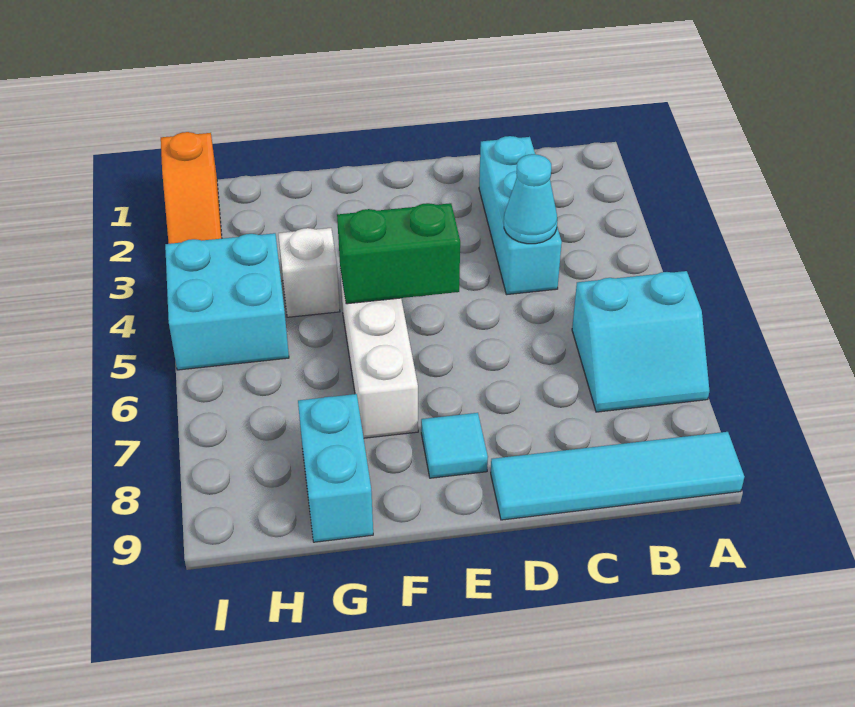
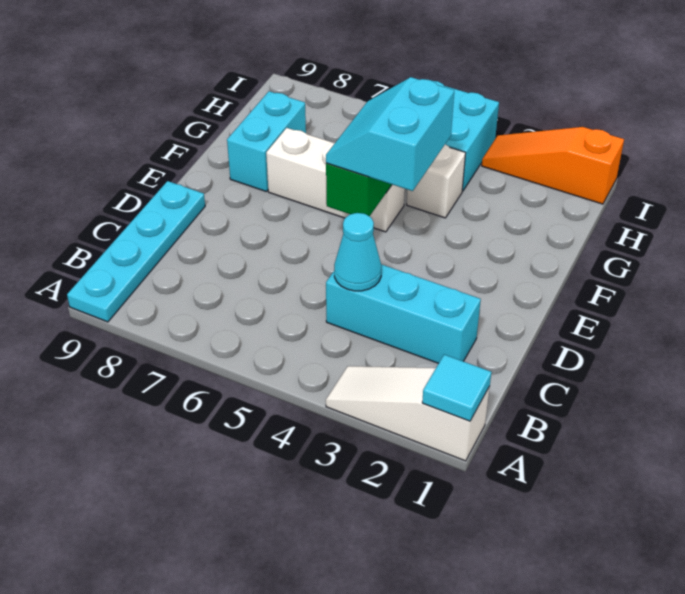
none -> white 1x3 slope [326,366,490,461]
cyan 2x2 slope [572,271,709,412] -> cyan 2x2 slope moved to [326,77,454,191]
cyan 1x4 tile [491,432,744,520] -> cyan 1x4 plate [67,181,205,322]
cyan 1x1 tile [421,413,488,478] -> cyan 1x1 tile moved to [422,355,491,421]
cyan 1x2 brick [298,394,373,542] -> cyan 1x2 brick turned to [227,91,306,192]

